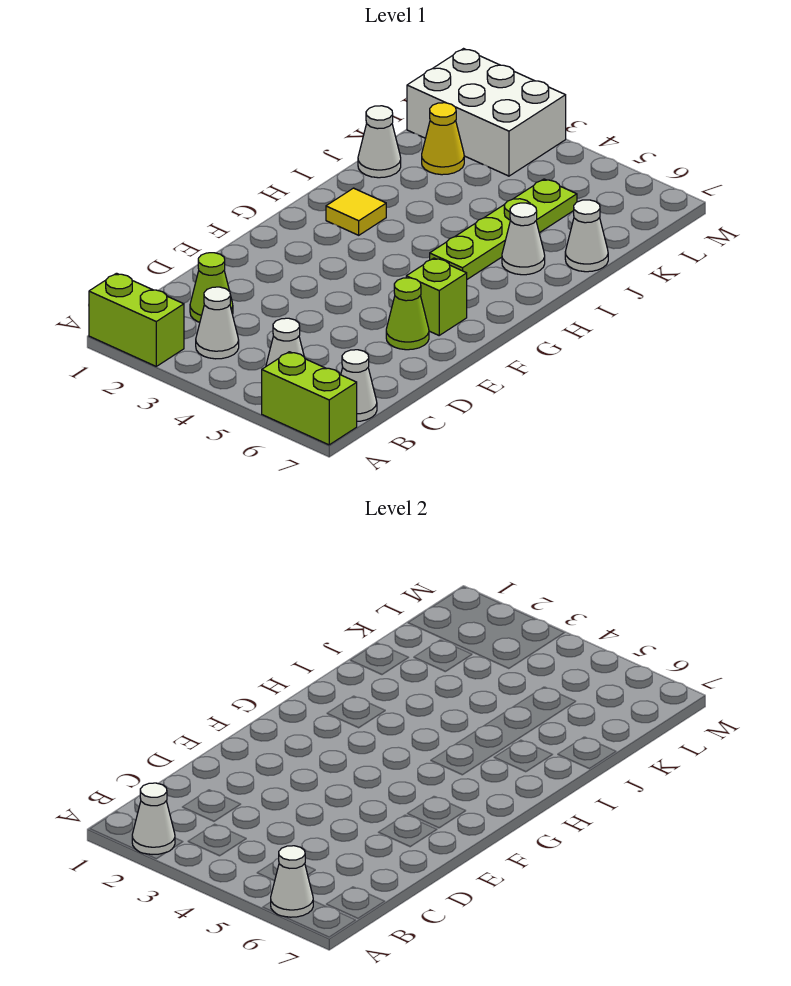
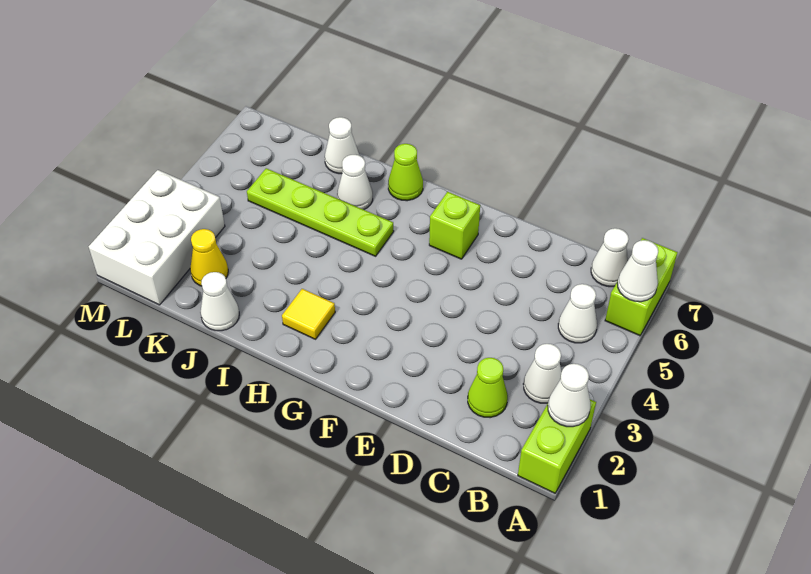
lime 1x1 cone [386,278,429,350] -> lime 1x1 cone moved to [388,144,423,201]

